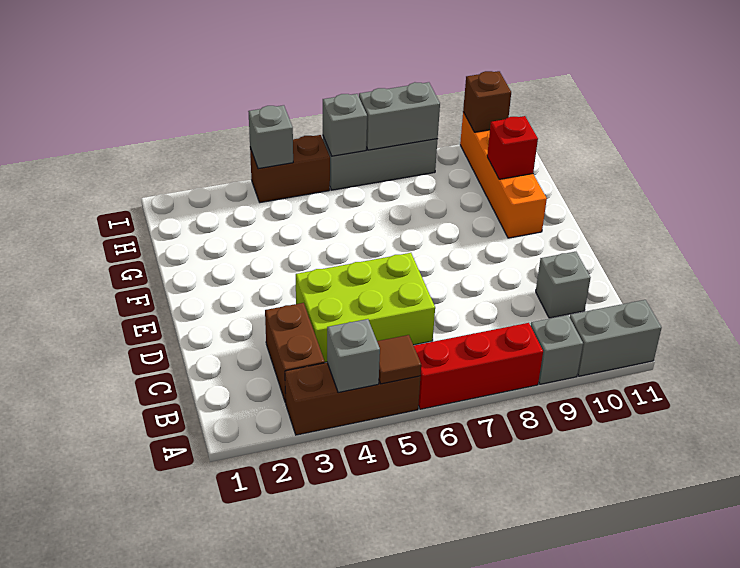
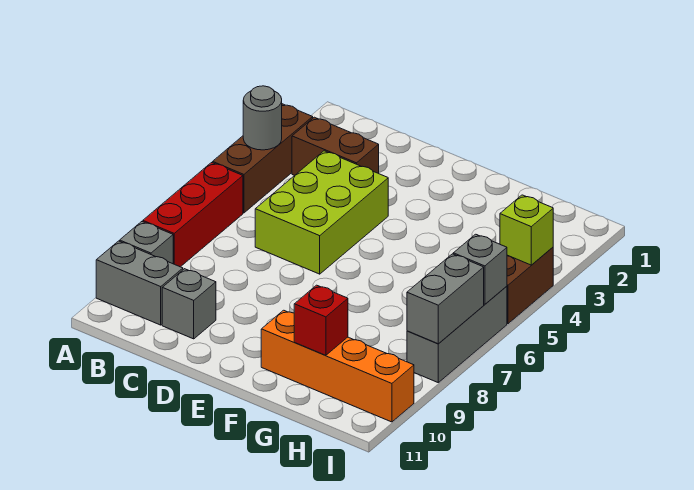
grey 1x1 brick [327,319,380,393] -> grey 1x1 round brick [243,86,282,150]
brown 1x1 tile [377,335,421,384] -> none
grey 1x2 brick [570,300,662,376] -> grey 1x2 brick turned to [96,241,183,325]
grey 1x1 brick [248,105,293,169] -> lime 1x1 brick [500,195,553,265]
brown 1x1 brick [463,71,511,132] -> none

